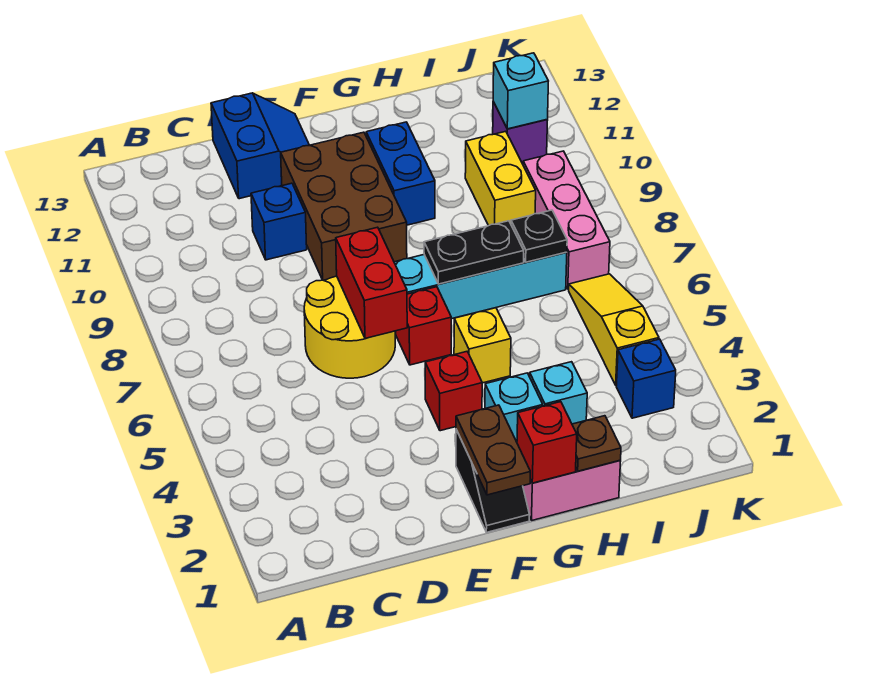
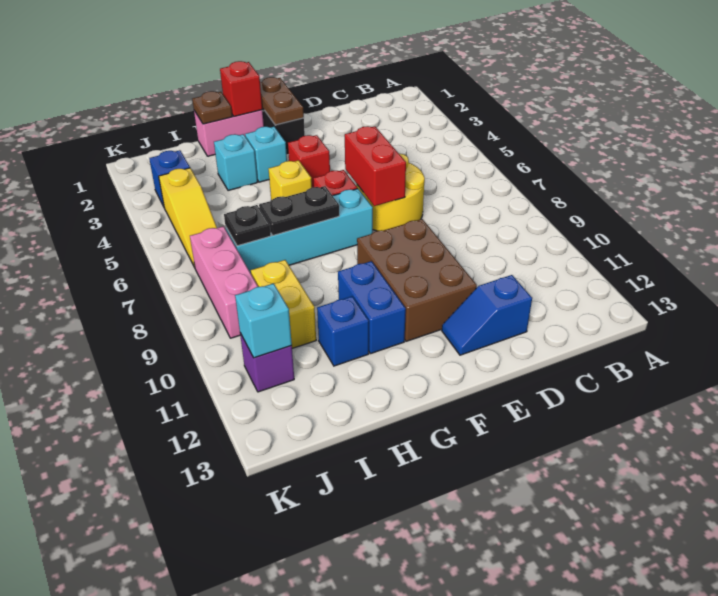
blue 1x1 brick [251,183,307,260] -> blue 1x1 brick moved to [317,296,369,366]
blue 2x2 slope [211,93,309,199] -> blue 1x2 slope [442,275,532,355]

